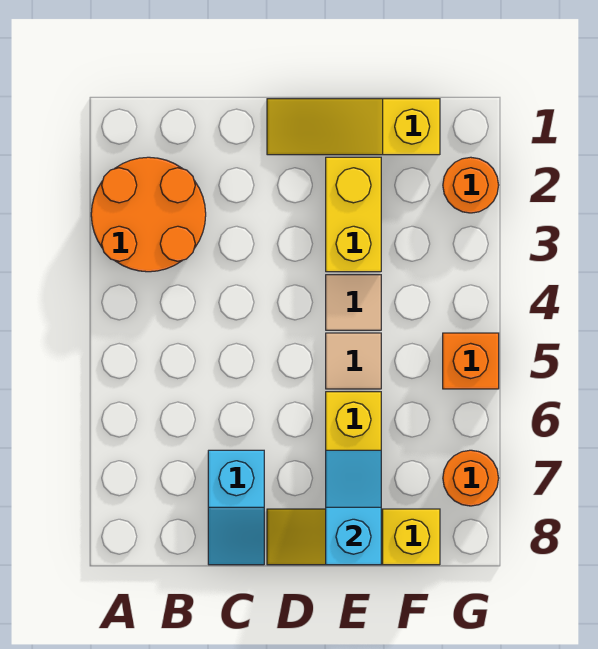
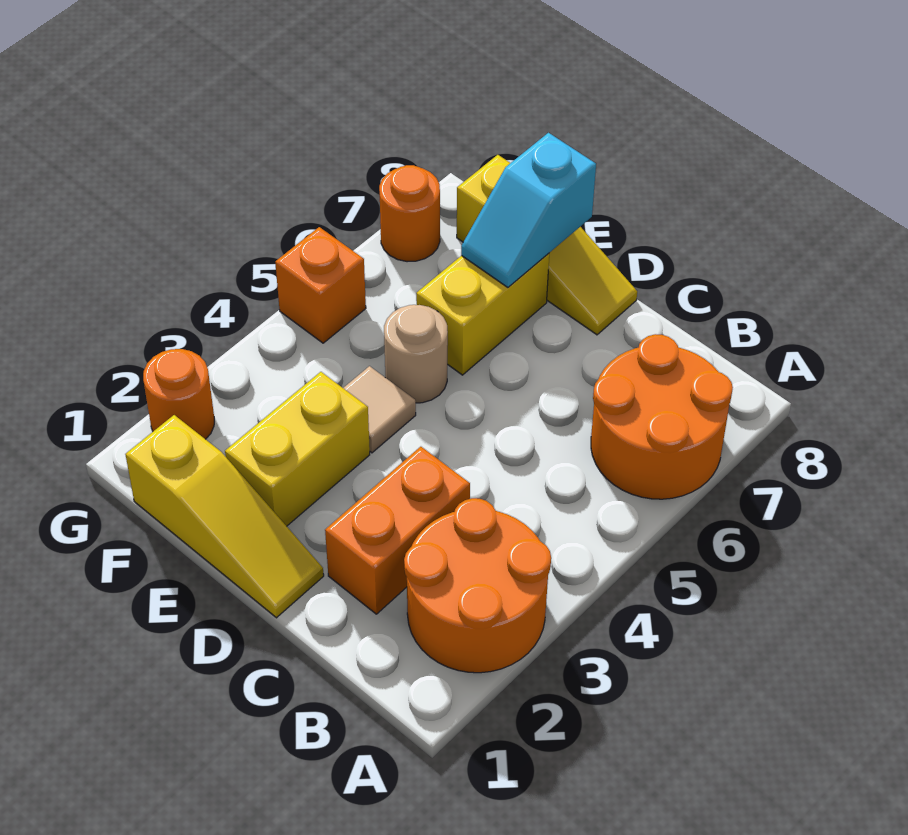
none -> orange 2x2 round brick [591,334,733,499]
none -> orange 1x2 brick [325,447,470,614]
cyan 1x2 slope [208,450,264,565] -> none
tan 1x1 tile [326,333,381,389] -> tan 1x1 round brick [384,305,448,403]

